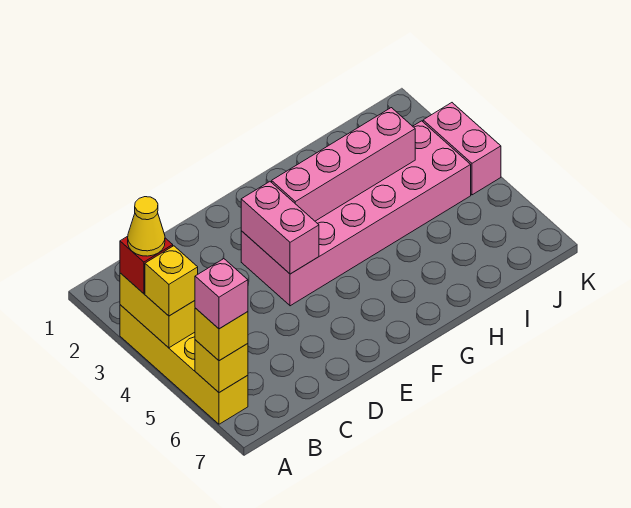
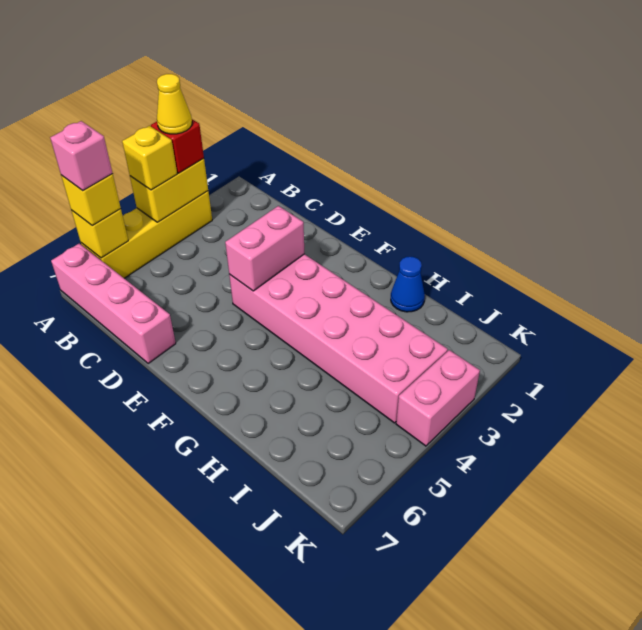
pink 1x4 brick [272,108,415,221] -> pink 1x4 brick moved to [51,243,176,364]
none -> blue 1x1 cone [391,257,425,312]

